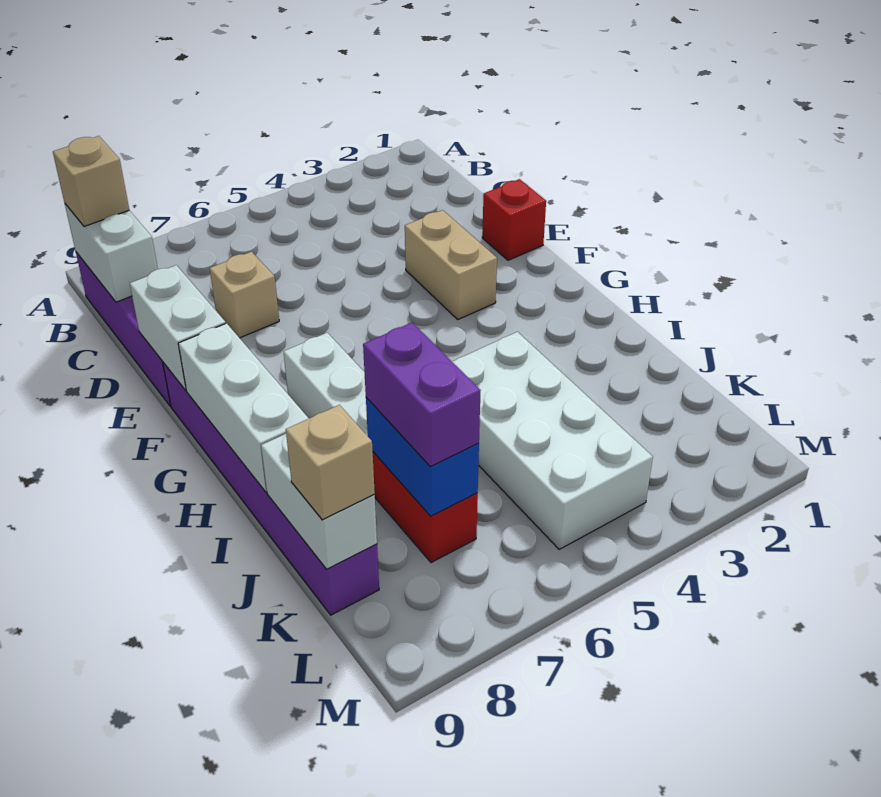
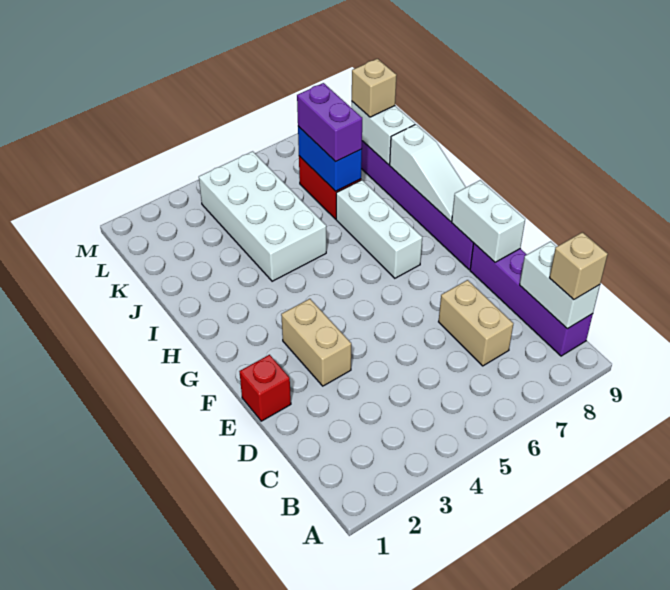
tan 1x1 brick [210,252,279,338] -> tan 1x2 brick [439,280,513,366]
white 1x3 brick [178,323,309,492] -> white 1x3 slope [390,124,466,222]

